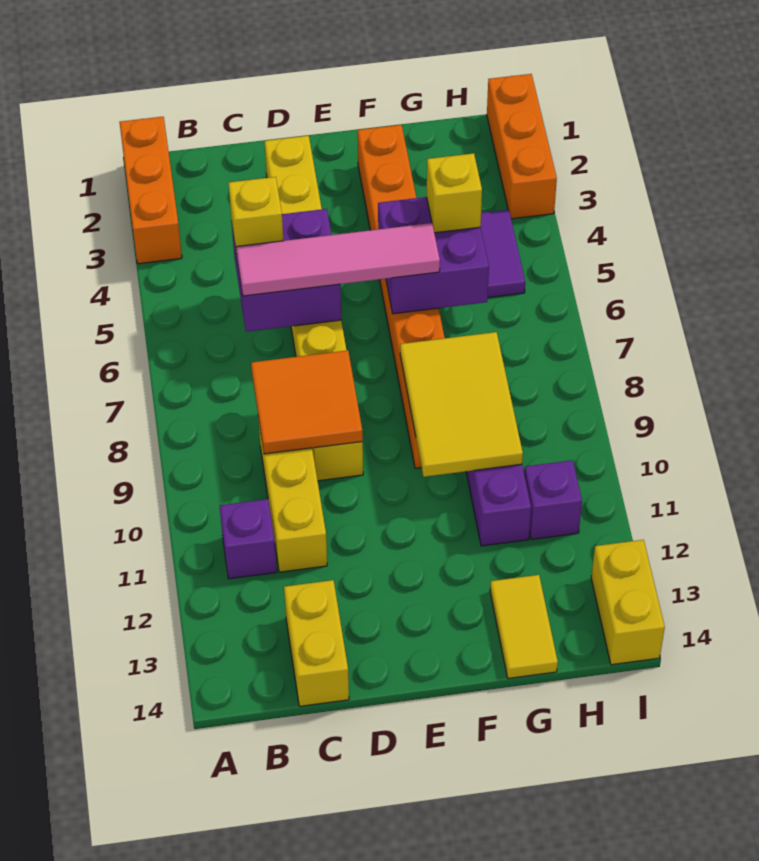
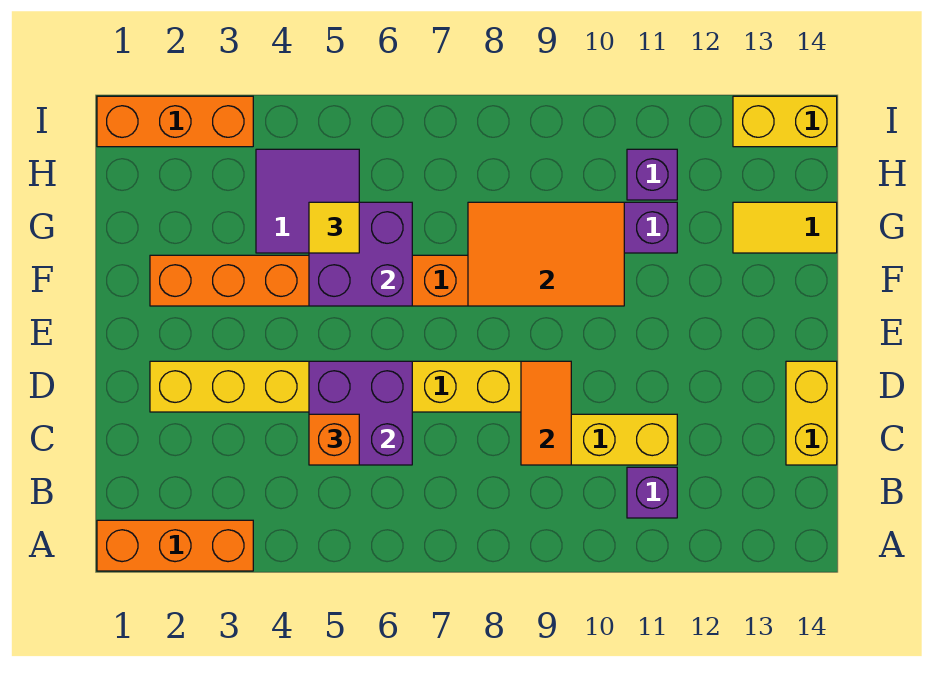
yellow 1x1 brick [229,177,283,253] -> orange 1x1 brick [309,414,359,465]
pink 1x4 tile [236,223,440,296] -> none
orange 2x2 tile [251,350,363,454] -> orange 1x2 tile [521,361,571,465]
yellow 1x2 brick [284,580,349,706] -> yellow 1x2 brick turned to [786,361,837,465]
yellow 2x3 tile [400,332,523,477] -> orange 2x3 tile [468,202,624,306]
yellow 1x1 brick [427,153,482,233] -> yellow 1x1 tile [309,202,359,253]

